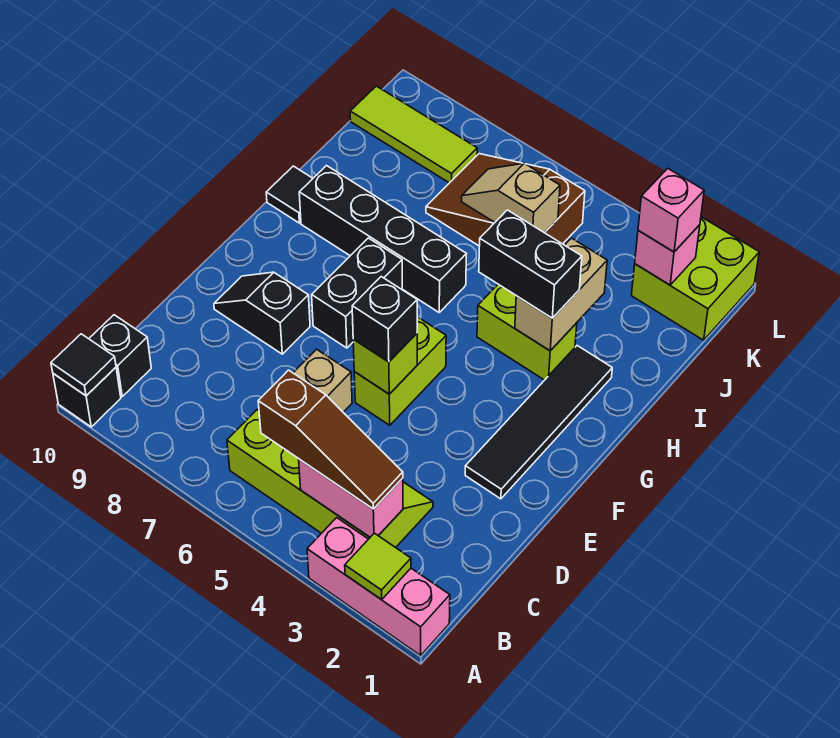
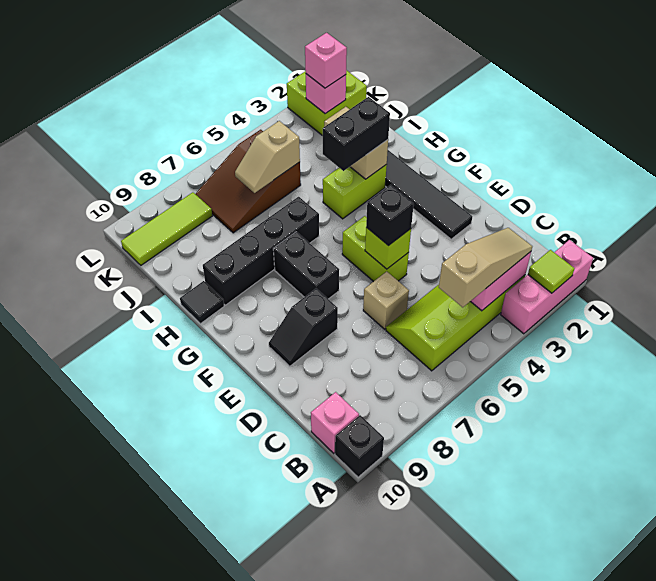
black 1x1 tile [51,334,116,396] -> none
brown 1x3 slope [258,370,403,509] -> tan 1x3 slope [439,228,532,307]
black 1x1 brick [89,315,151,396] -> pink 1x1 brick [311,392,359,453]

